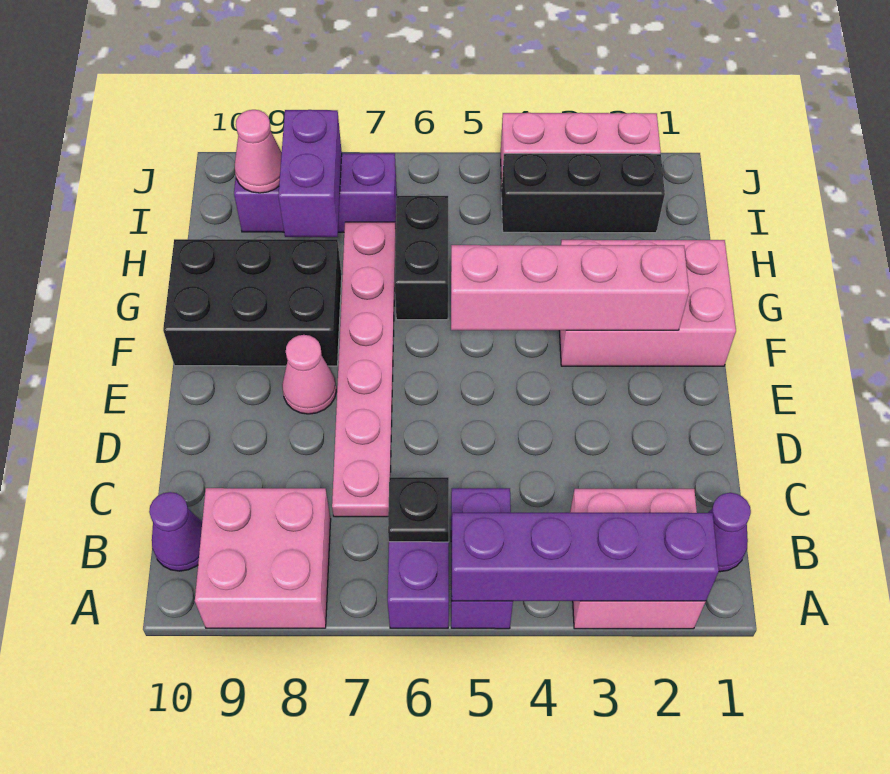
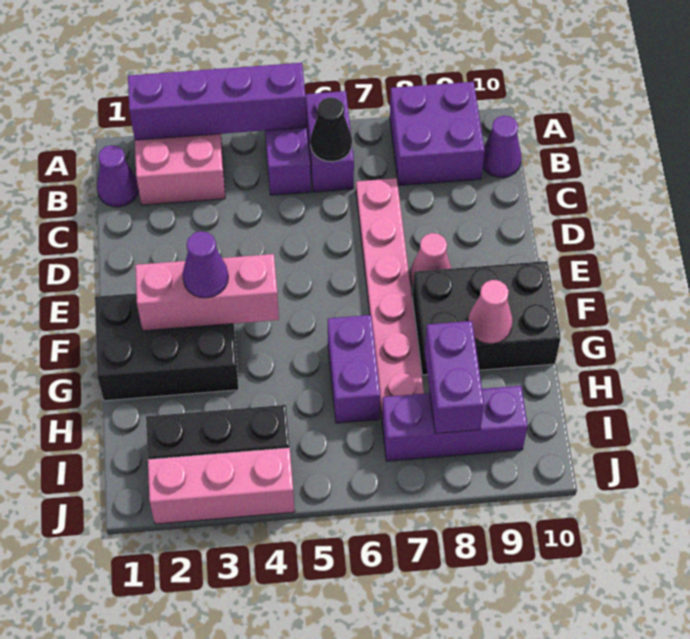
pink 2x2 brick [195,488,331,628] -> purple 2x2 brick [390,82,485,186]
black 1x1 plate [388,477,449,542] -> black 1x1 cone [310,97,352,162]
pink 2x3 brick [559,240,736,366] -> black 2x3 brick [95,293,239,401]
pink 1x4 brick [451,245,689,331] -> pink 1x3 brick [135,254,279,331]
none -> purple 1x1 cone [183,231,228,298]
black 1x2 brick [395,196,448,320] -> purple 1x2 brick [328,315,380,423]
pink 1x1 cone [234,110,282,193] -> pink 1x1 cone moved to [468,280,512,344]

